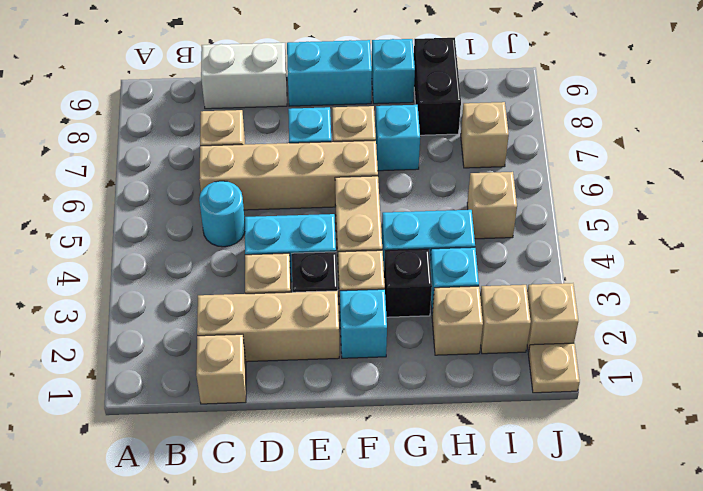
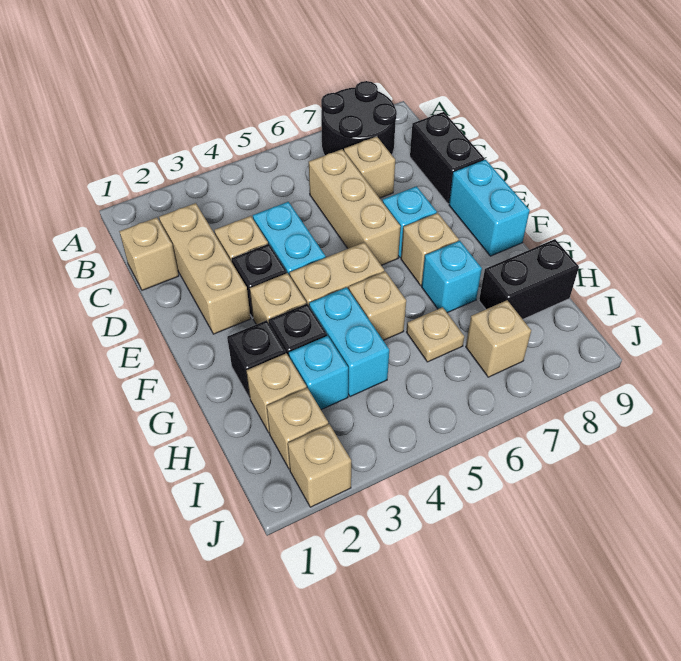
none -> black 2x2 round brick [321,81,397,155]
cyan 1x1 round brick [199,181,245,247] -> none
tan 1x4 brick [199,140,378,210] -> tan 1x3 brick [309,149,401,265]
white 1x2 brick [201,43,287,109] -> black 1x2 brick [410,112,484,204]
cyan 1x1 brick [340,289,387,358] -> none
none -> black 1x1 brick [227,320,286,398]
cyan 1x1 brick [372,39,415,104] -> none
tan 1x1 brick [467,172,517,239] -> tan 1x1 brick moved to [349,271,406,340]
tan 1x1 plate [528,343,580,393] -> tan 1x1 plate moved to [407,307,464,362]

